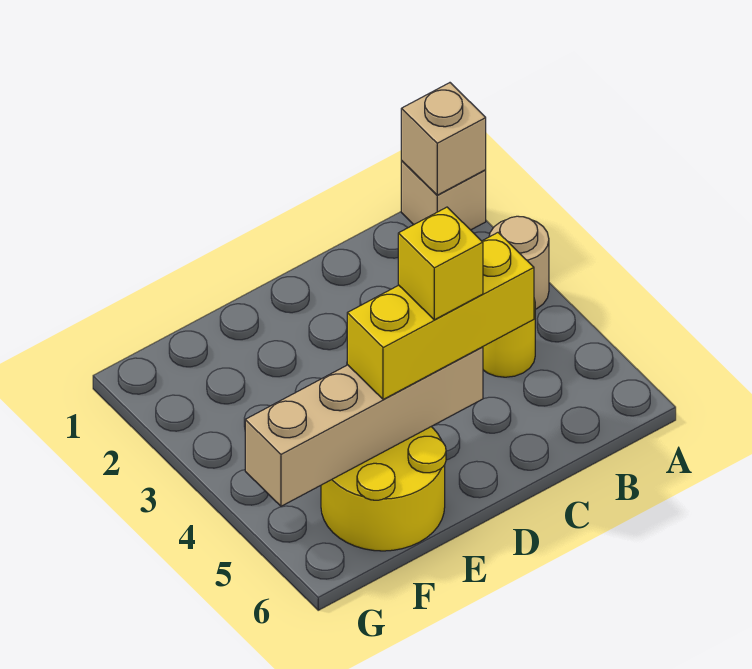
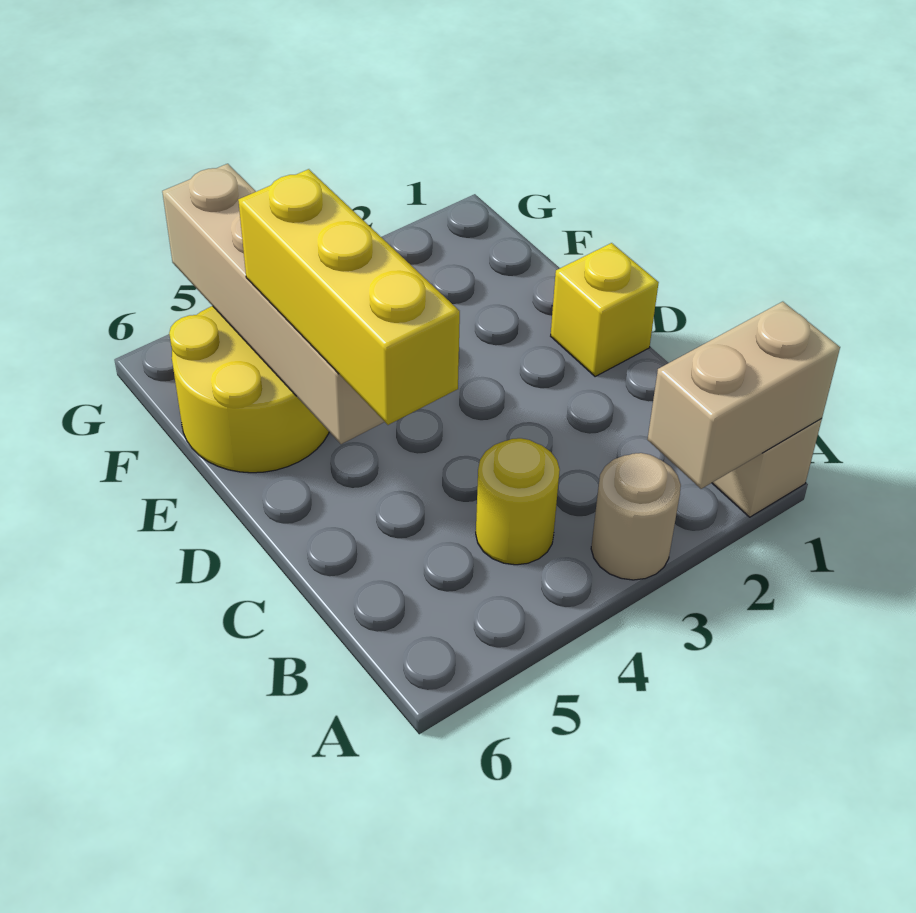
tan 1x1 brick [401,83,486,195] -> tan 1x2 brick [647,302,840,489]
yellow 1x1 brick [398,207,483,320] -> yellow 1x1 brick moved to [551,243,659,377]

